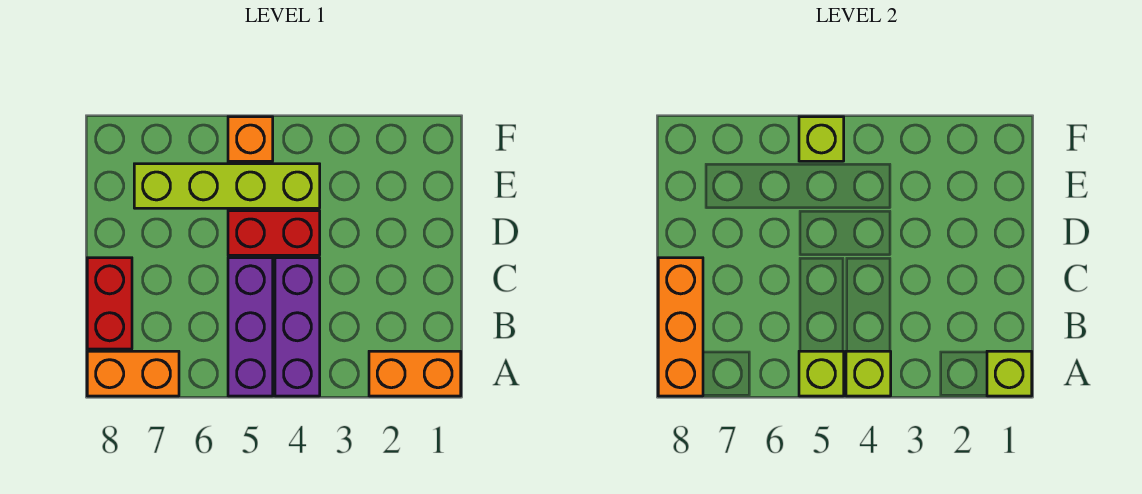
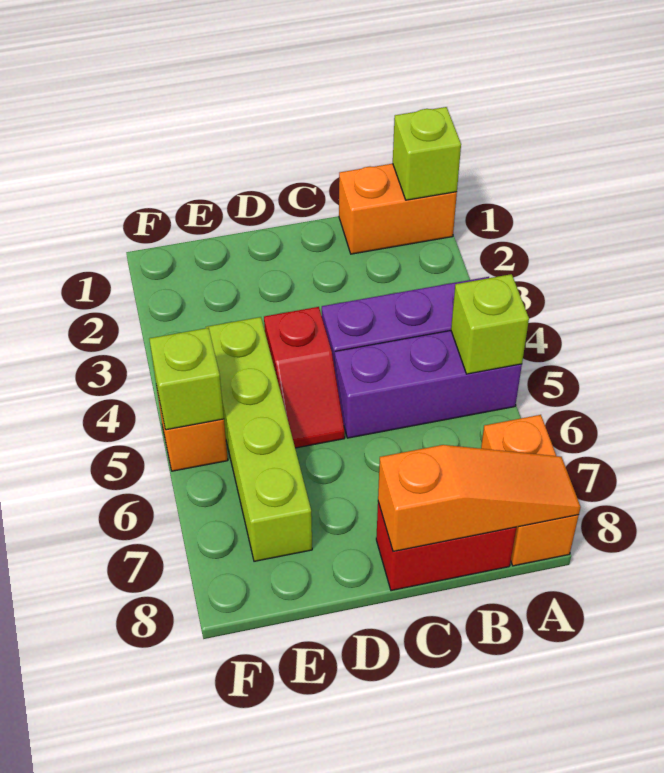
orange 1x2 brick [369,351,461,396] -> orange 1x2 brick turned to [339,164,457,254]
lime 1x1 brick [846,351,891,396] -> none
orange 1x3 brick [658,258,703,396] -> orange 1x3 slope [378,445,581,551]
red 1x2 brick [228,211,320,255] -> red 1x2 slope [264,307,345,448]

